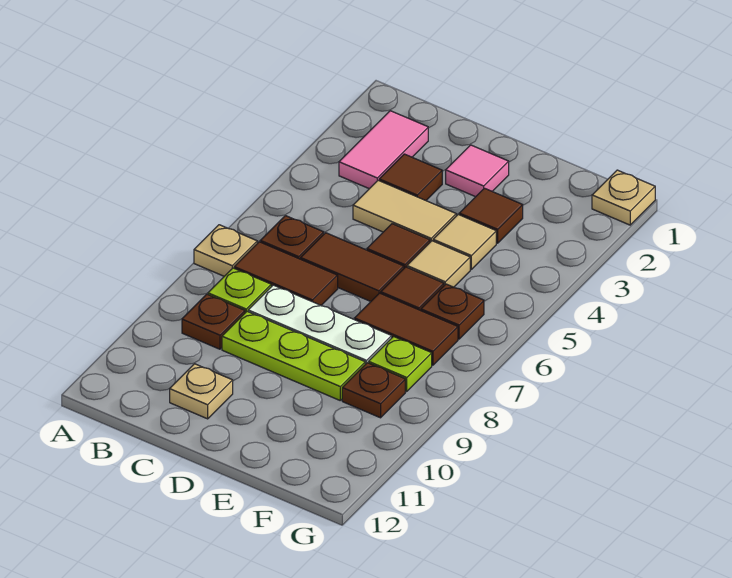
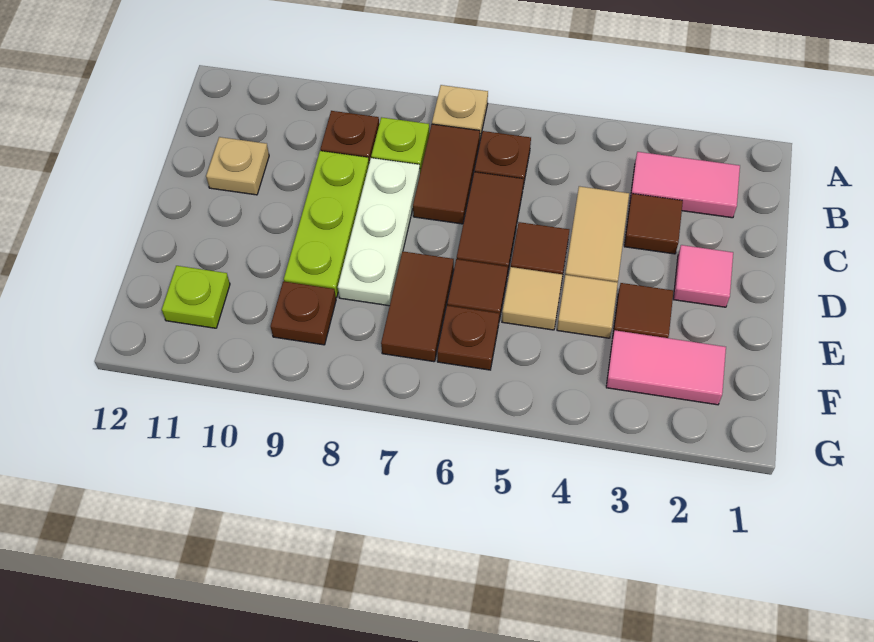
none -> pink 1x2 tile [606,330,726,405]
lime 1x1 plate [369,337,432,391] -> lime 1x1 plate moved to [162,266,230,328]
tan 1x1 plate [592,170,655,225] -> none

